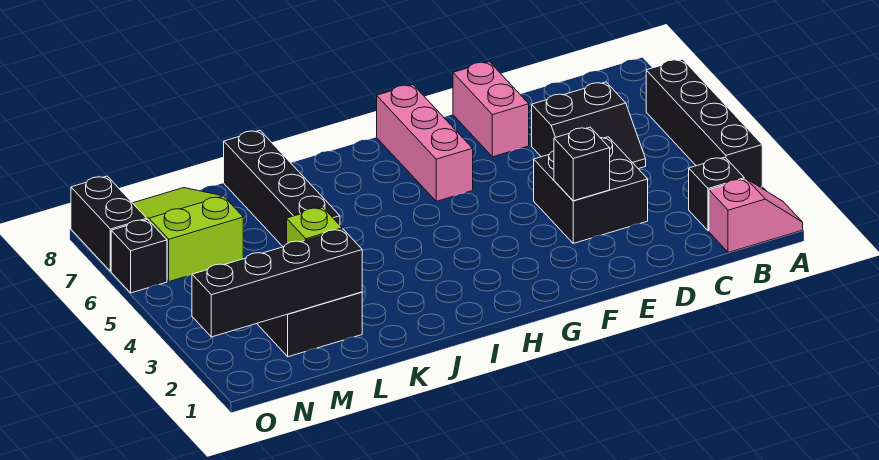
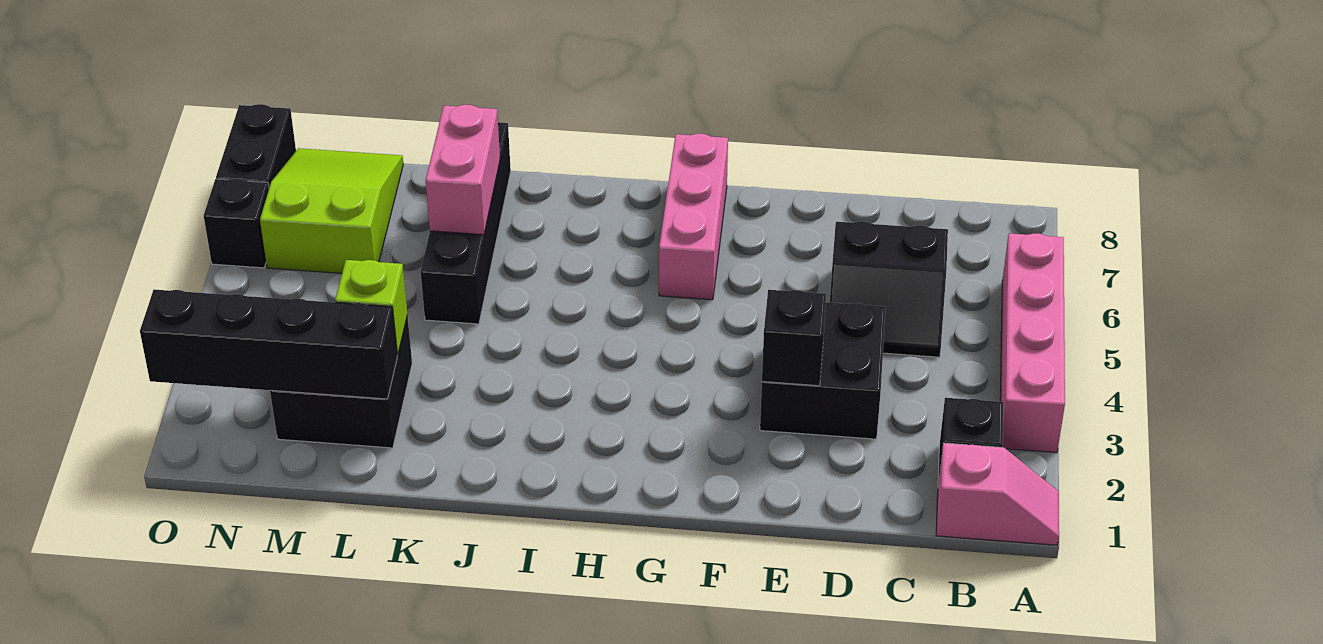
black 1x4 brick [646,59,762,187] -> pink 1x4 brick [1000,233,1065,453]
pink 1x2 brick [453,62,529,157] -> pink 1x2 brick moved to [426,105,500,235]

